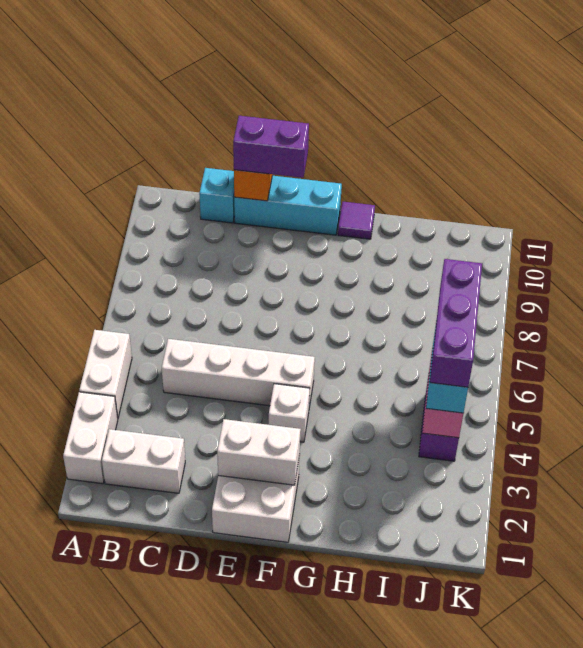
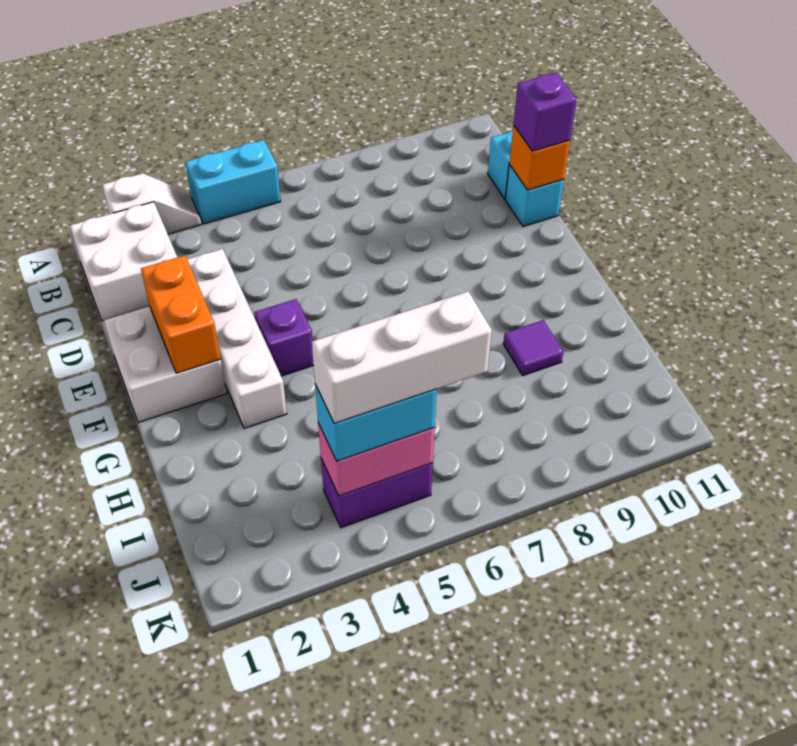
white 1x2 brick [63,392,118,484] -> white 1x2 slope [102,173,201,234]
white 1x2 brick [79,330,132,418] -> cyan 1x2 brick [185,140,281,224]
white 1x2 brick [102,429,185,493] -> white 2x2 brick [70,202,178,321]
white 1x4 brick [162,339,315,407] -> white 1x4 brick moved to [187,249,287,428]
cyan 1x3 brick [234,176,342,235] -> cyan 1x1 brick [505,165,564,227]
purple 1x2 brick [233,116,309,178] -> purple 1x1 brick [514,73,577,151]
white 1x2 brick [217,419,301,485] -> orange 1x2 brick [141,256,221,373]
white 1x1 brick [269,384,310,442] -> purple 1x1 brick [254,299,314,376]
purple 1x1 tile [338,202,375,239] -> purple 1x1 tile moved to [503,320,563,375]
purple 1x3 brick [430,259,482,387] -> white 1x3 brick [312,291,492,423]

